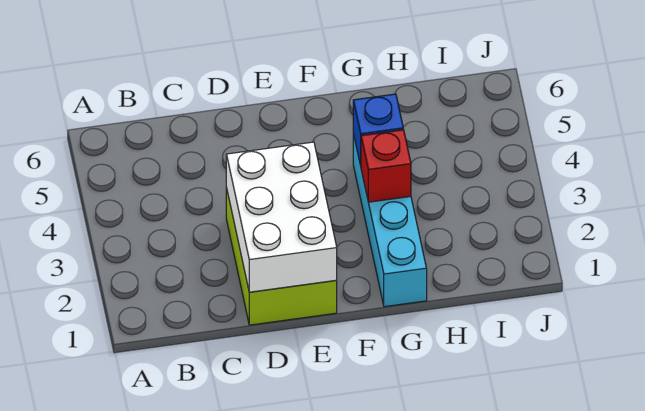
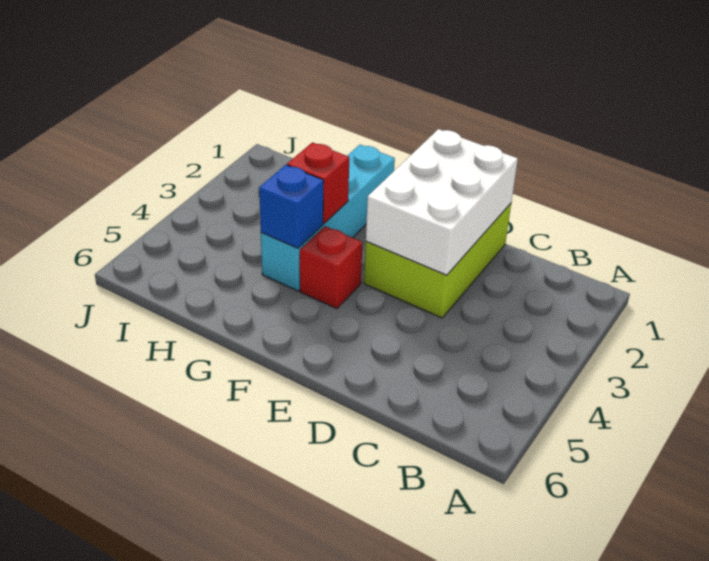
none -> red 1x1 brick [300,226,363,309]

